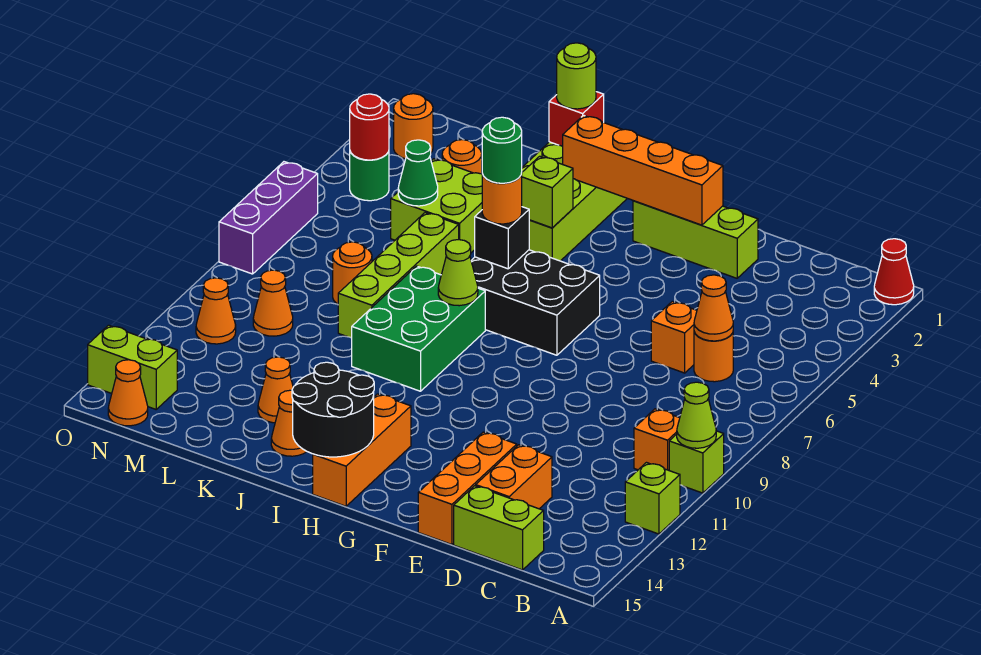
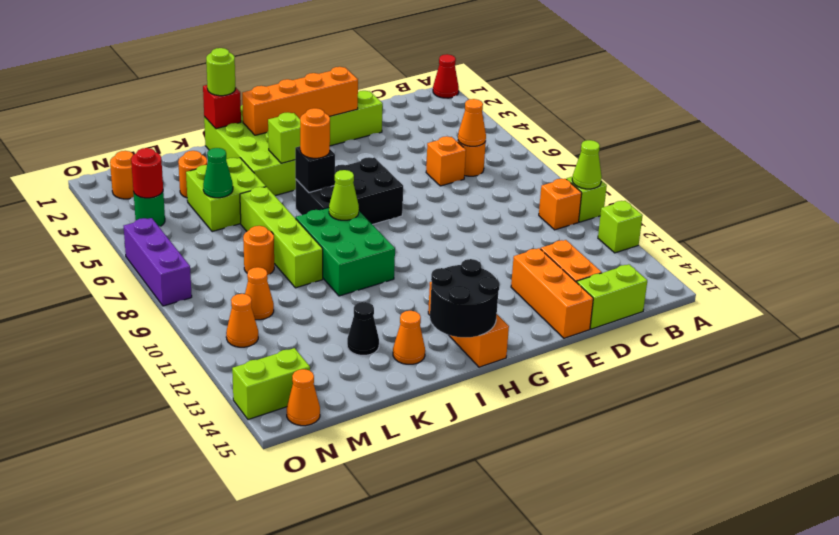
green 1x1 round brick [482,117,522,183] -> none
orange 1x1 cone [258,357,293,423] -> black 1x1 cone [347,302,379,355]

